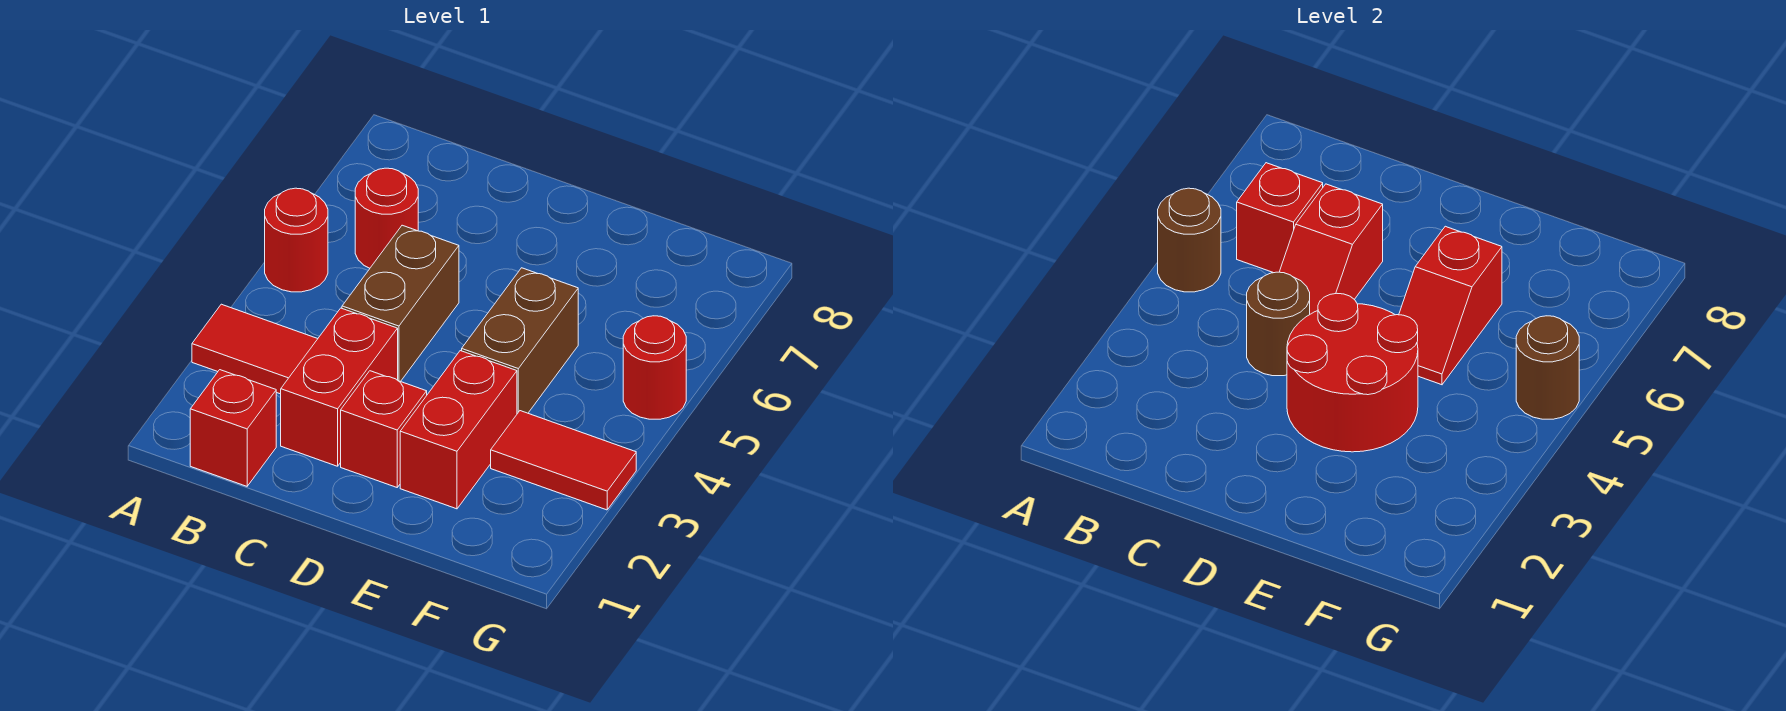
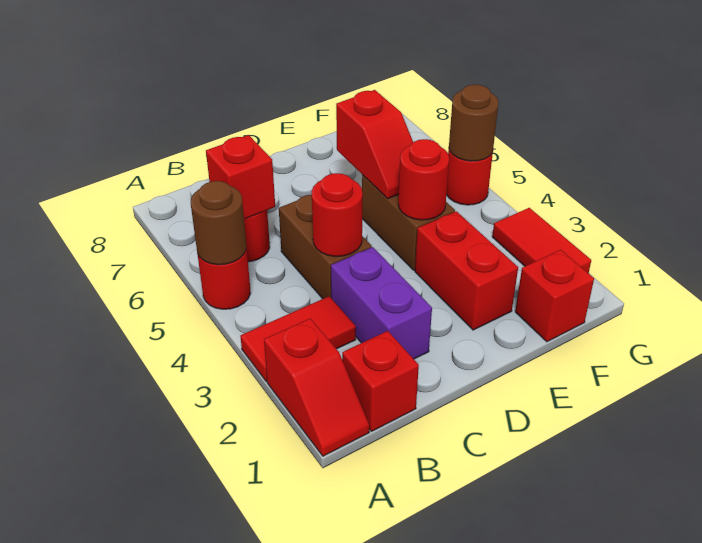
red 1x2 brick [281,308,398,466] -> purple 1x2 brick [331,247,432,359]
brown 1x1 round brick [1247,272,1310,376] -> red 1x1 round brick [312,173,363,257]
red 1x2 slope [1280,184,1383,314] -> red 1x2 slope moved to [264,319,369,456]
red 1x1 brick [341,371,427,487] -> red 1x1 brick moved to [515,250,594,342]
red 2x2 round brick [1287,294,1418,452] -> red 1x1 round brick [398,139,449,220]
red 1x2 tile [491,411,636,510] -> red 1x2 tile turned to [492,208,591,273]

